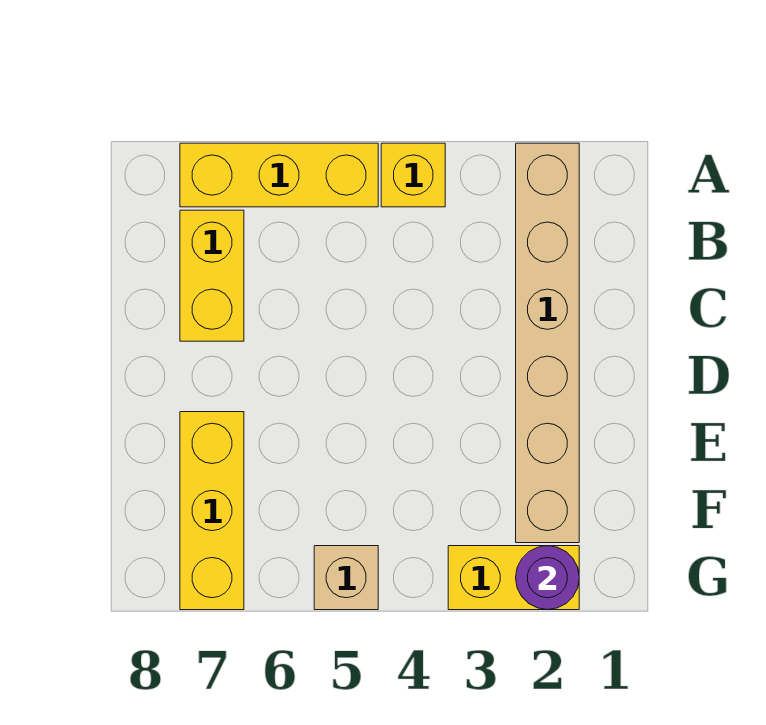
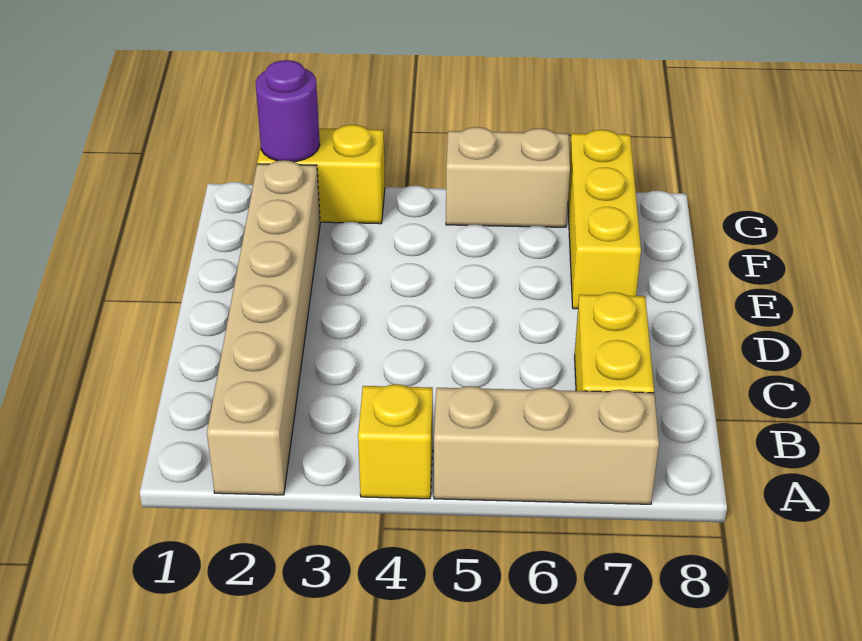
yellow 1x3 brick [180,143,378,207] -> tan 1x3 brick [434,386,659,504]
tan 1x1 brick [314,546,378,610] -> tan 1x2 brick [446,127,570,227]

